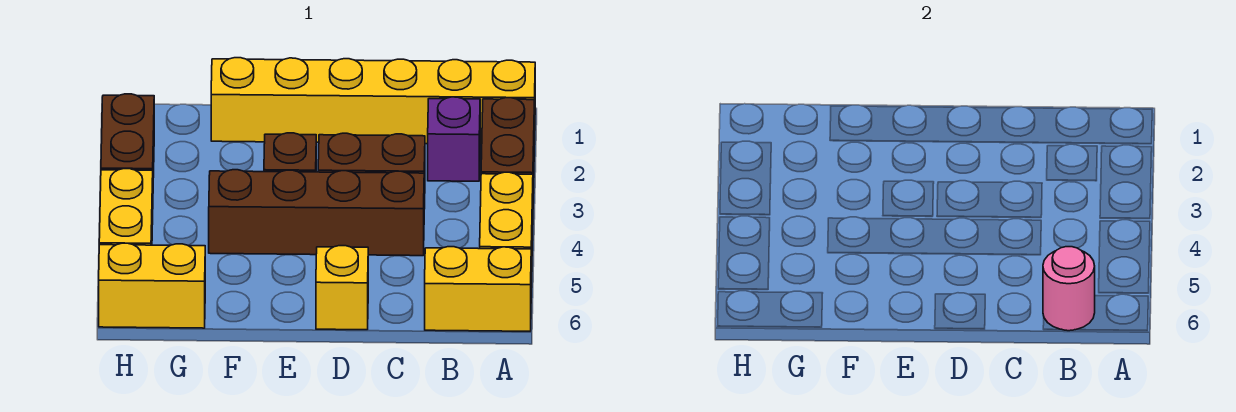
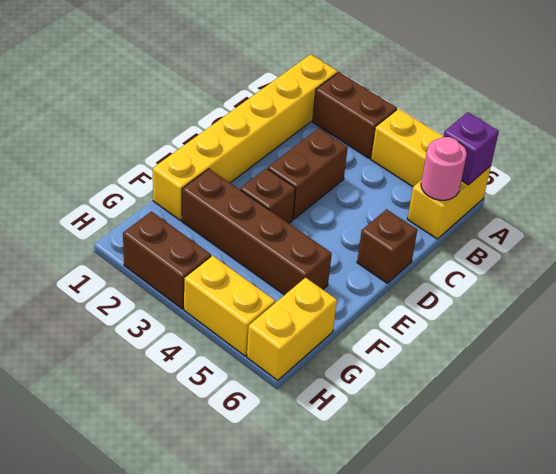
purple 1x1 brick [428,97,480,181] -> purple 1x1 brick moved to [443,112,499,185]
brown 1x4 brick [209,170,424,256] -> brown 1x4 brick turned to [182,169,332,295]
yellow 1x1 brick [316,246,368,330] -> brown 1x1 brick [357,209,417,283]

